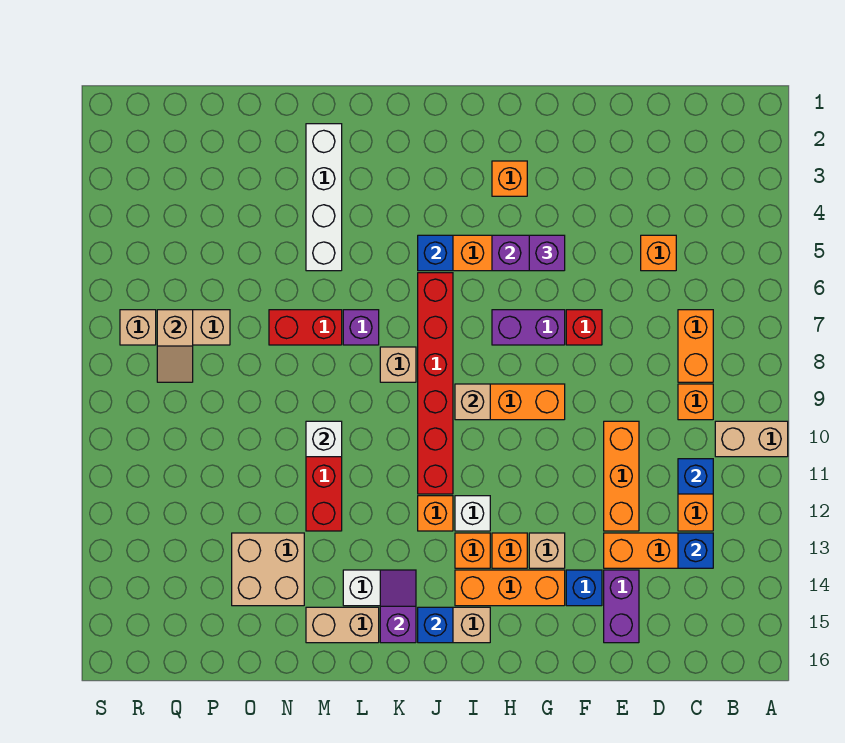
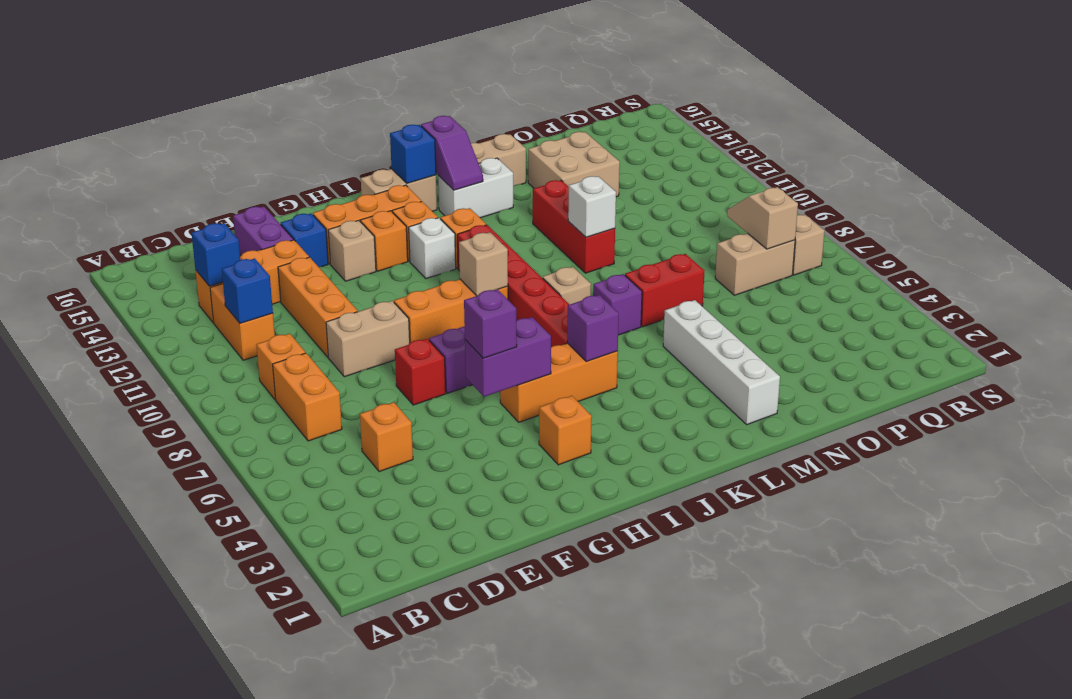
tan 1x2 brick [715,421,788,457] -> tan 1x2 brick moved to [326,301,410,377]
blue 1x1 brick [418,235,453,271] -> purple 1x1 brick [567,295,619,362]

